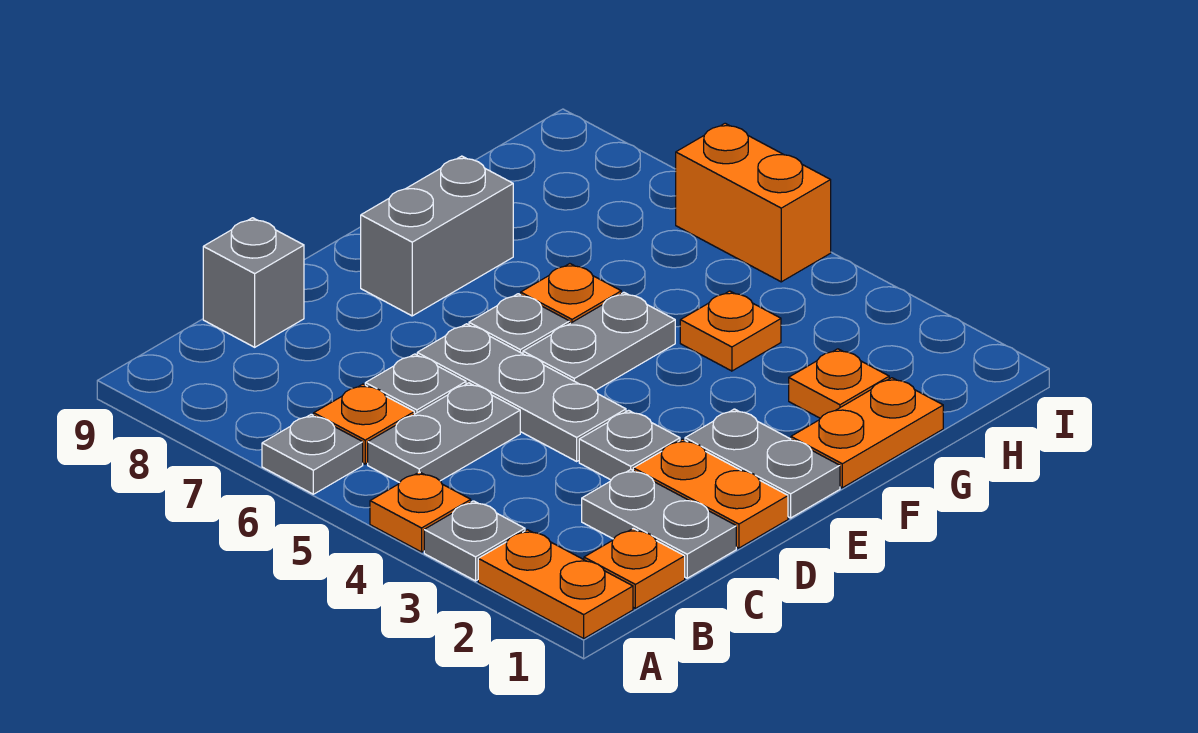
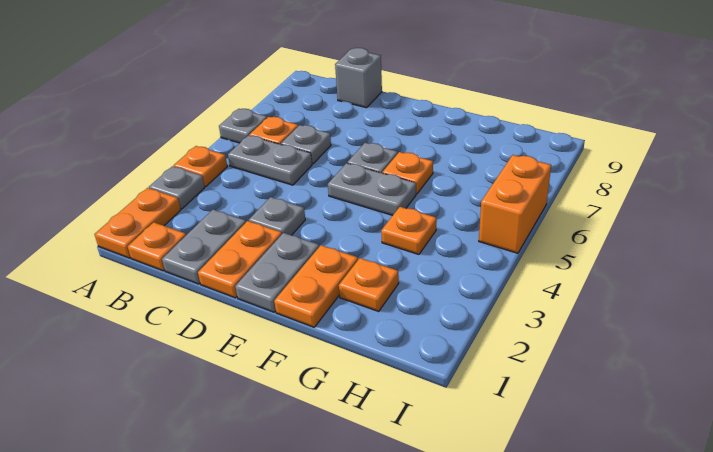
grey 1x3 plate [417,324,626,461] -> none
grey 1x2 brick [361,156,513,316] -> none
orange 1x2 plate [791,378,943,488] -> orange 1x2 plate turned to [274,245,358,327]

